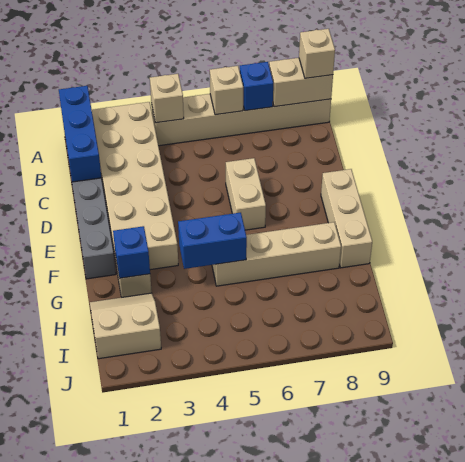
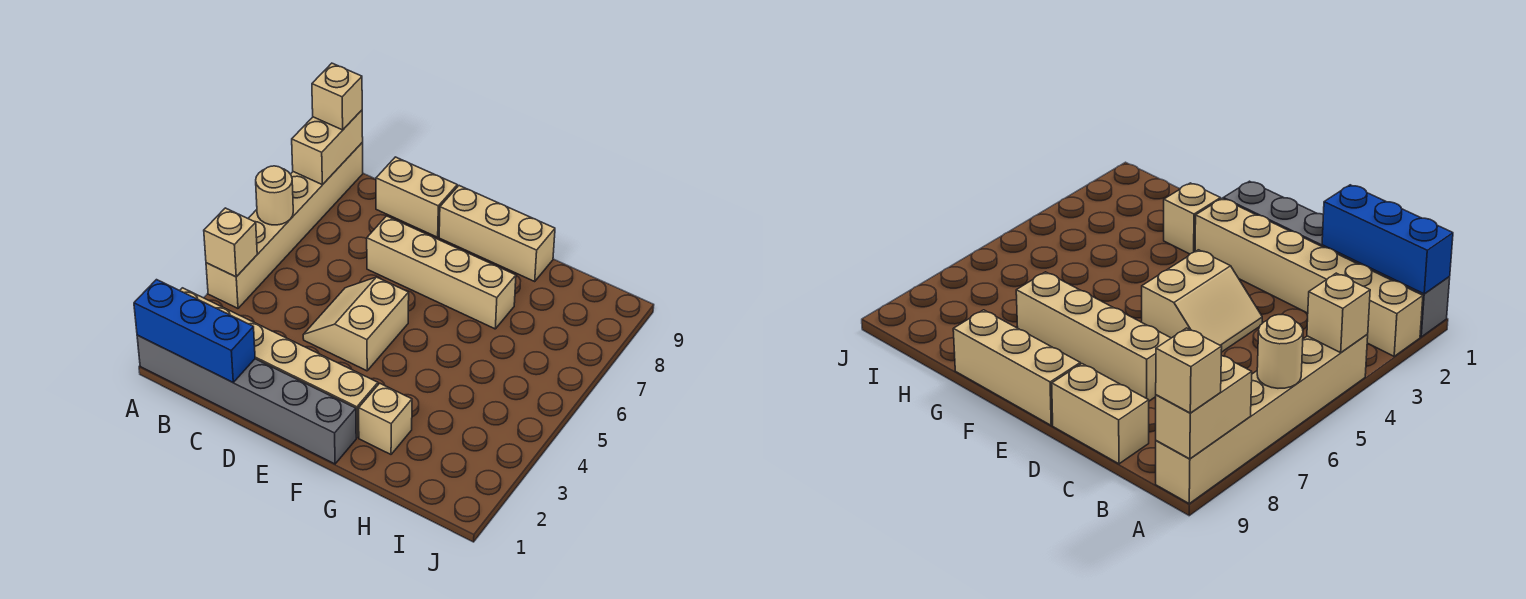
tan 2x6 brick [92,102,178,270] -> tan 1x6 brick [180,288,378,438]
tan 1x1 brick [210,66,243,115] -> tan 1x1 round brick [256,166,293,225]
blue 1x1 brick [240,62,273,111] -> none
tan 1x2 brick [226,158,266,230] -> tan 1x2 brick moved to [376,157,457,237]
blue 1x1 brick [113,226,150,278] -> none
blue 1x2 brick [178,213,247,269] -> none
tan 1x4 brick [212,222,341,286] -> tan 1x4 brick turned to [367,216,516,329]
tan 2x2 slope [90,293,161,359] -> tan 2x2 slope moved to [303,277,409,371]

